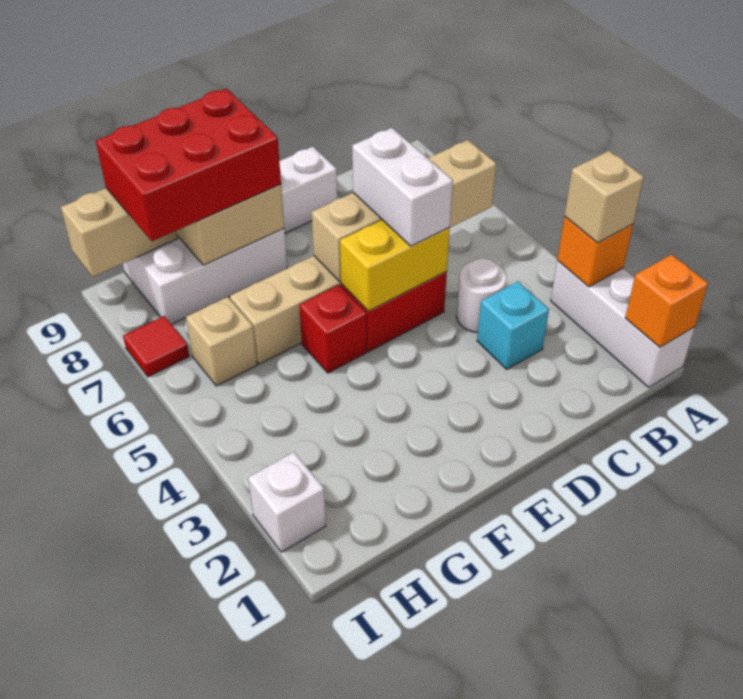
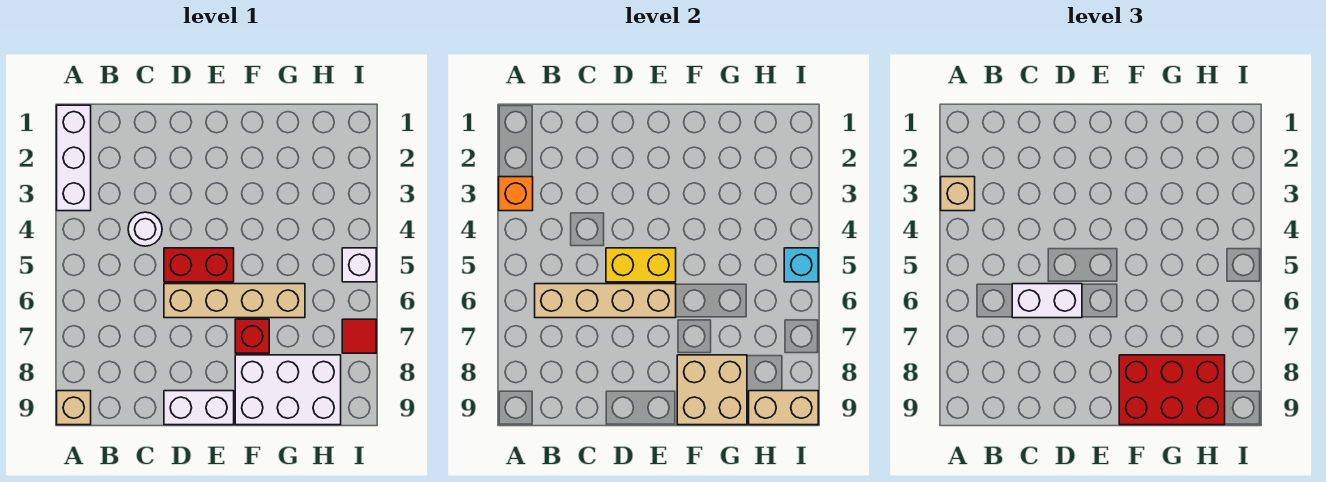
orange 1x1 brick [625,254,708,347] -> none
cyan 1x1 brick [477,282,549,369] -> cyan 1x1 brick moved to [784,248,818,282]
white 1x2 brick [352,128,453,246] -> white 1x2 brick turned to [1012,284,1082,318]
red 1x1 brick [299,285,367,373] -> red 1x1 brick moved to [235,319,269,353]
tan 1x1 brick [186,297,257,386] -> tan 1x1 brick moved to [57,391,91,425]
white 1x1 brick [248,452,326,552] -> white 1x1 brick moved to [342,248,376,282]

